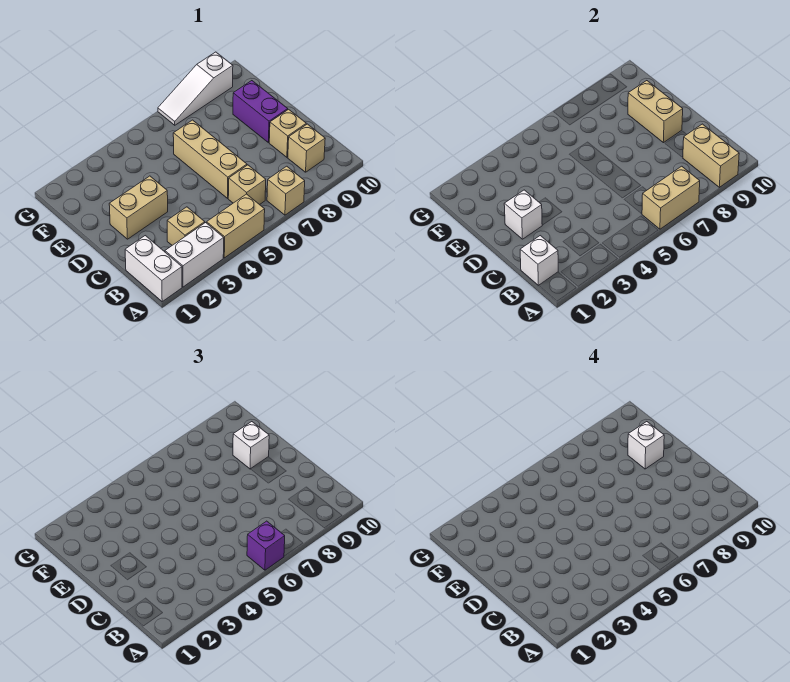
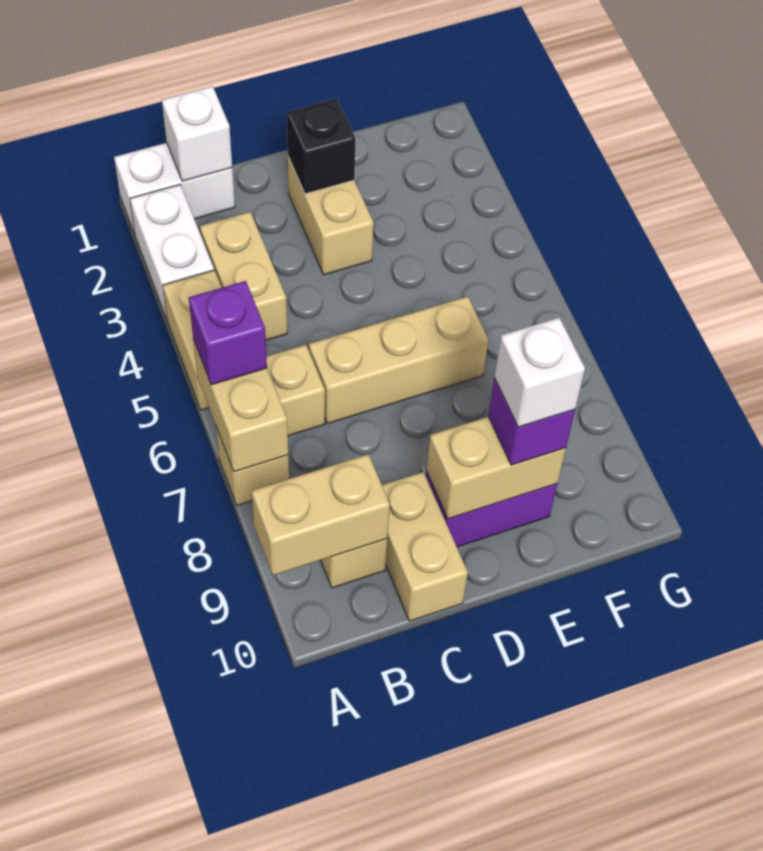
tan 1x1 brick [167,207,205,245] -> tan 1x2 brick [200,212,287,340]
tan 1x1 brick [269,109,306,157] -> tan 1x2 brick [382,472,468,621]
white 1x1 brick [504,190,542,239] -> black 1x1 brick [287,99,356,194]
white 1x1 brick [233,422,269,469] -> purple 1x1 brick [488,378,575,465]
white 1x3 slope [158,52,233,125] -> none

